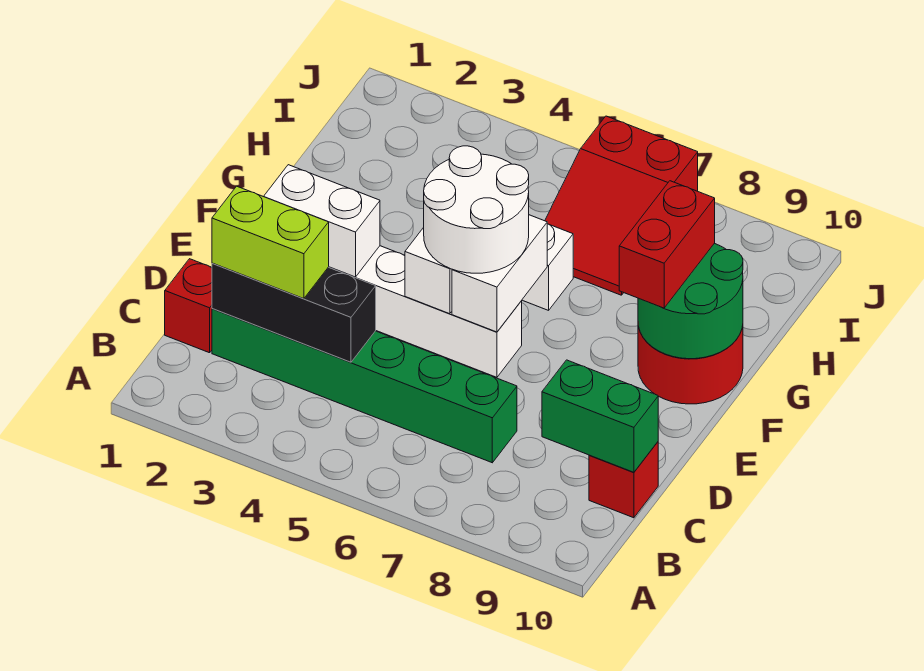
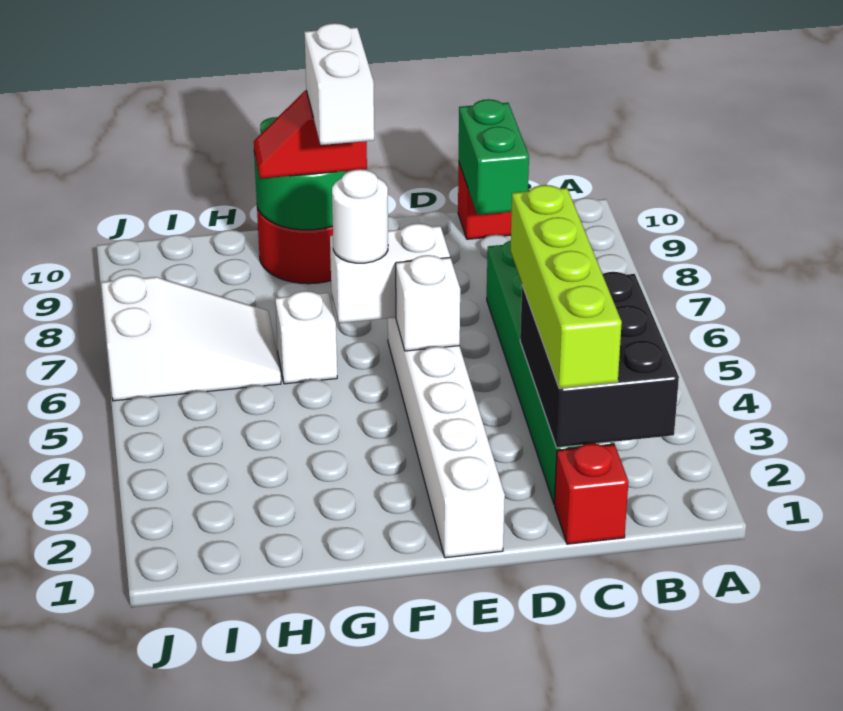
black 1x3 brick [212,263,376,362] -> black 2x3 brick [520,272,679,448]
lime 1x2 brick [212,186,329,299] -> lime 1x4 brick [511,185,622,388]
white 1x2 brick [264,165,380,277] -> white 1x2 brick moved to [304,23,374,145]
white 2x2 round brick [424,146,529,273] -> white 1x1 round brick [332,169,388,263]
red 1x2 brick [619,181,715,308] -> red 1x2 slope [254,90,367,179]
red 2x3 slope [545,116,698,295] -> white 2x3 slope [101,275,281,401]

